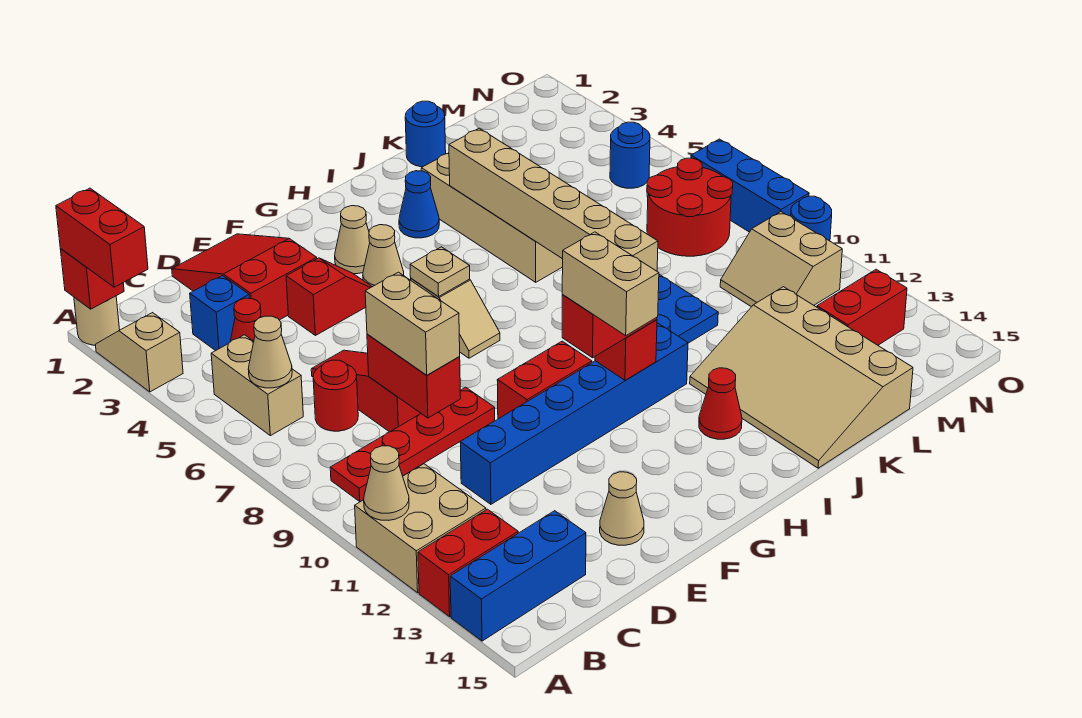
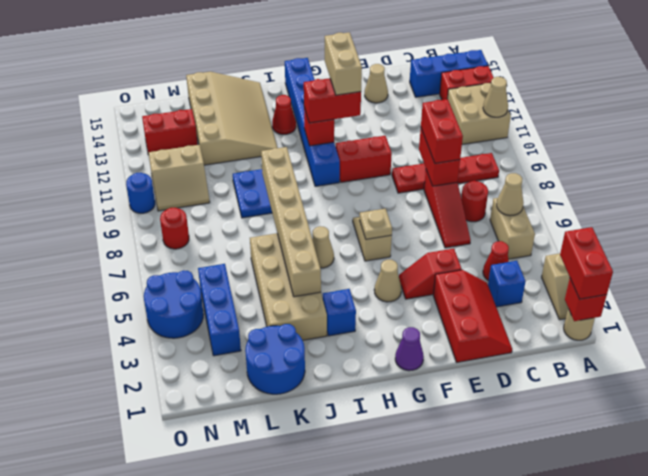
red 2x3 slope [172,234,317,320] -> red 2x3 slope turned to [433,270,512,362]
tan 1x2 brick [365,272,460,375] -> red 1x2 brick [421,99,463,163]
blue 1x6 brick [460,323,688,504] -> blue 1x6 brick turned to [285,58,340,186]
none -> purple 1x1 cone [395,327,424,371]
tan 1x1 cone [335,206,370,274] -> tan 1x1 cone moved to [312,226,334,268]
blue 1x1 cone [399,171,439,238] -> blue 1x1 brick [323,289,356,336]
blue 1x1 round brick [405,101,446,167] -> blue 2x2 round brick [245,324,305,394]
red 2x2 round brick [647,158,733,256] -> red 1x1 round brick [160,208,189,249]
tan 2x2 slope [720,212,842,307] -> tan 2x2 slope turned to [149,145,210,211]
blue 1x1 round brick [610,122,650,188] -> blue 2x2 round brick [144,270,204,338]
blue 1x3 brick [691,139,809,232] -> blue 1x3 brick moved to [198,264,241,356]

